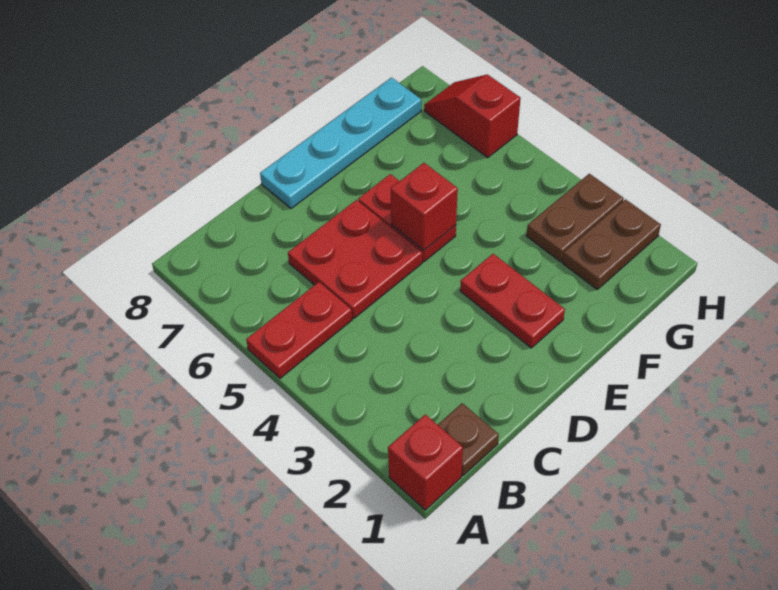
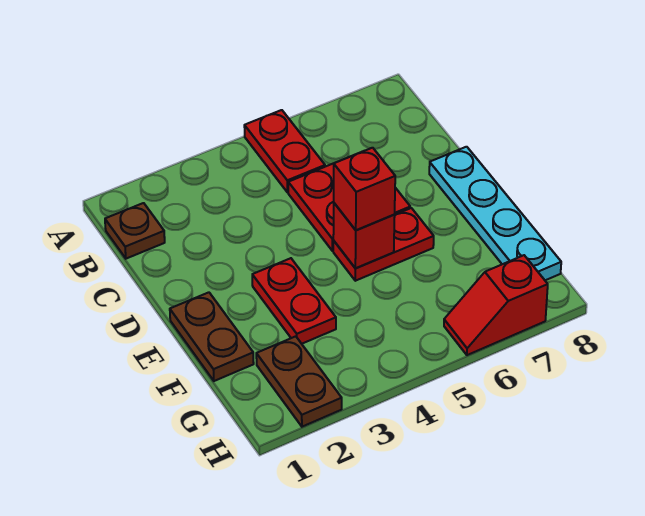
red 1x1 brick [388,414,463,510] -> red 1x1 brick moved to [334,148,395,230]
red 1x2 plate [460,254,565,348] -> red 1x2 plate turned to [252,258,336,344]
brown 1x2 plate [526,174,624,262] -> brown 1x2 plate moved to [170,292,254,381]
red 1x2 slope [424,74,521,157] -> red 1x2 slope turned to [444,255,548,355]

